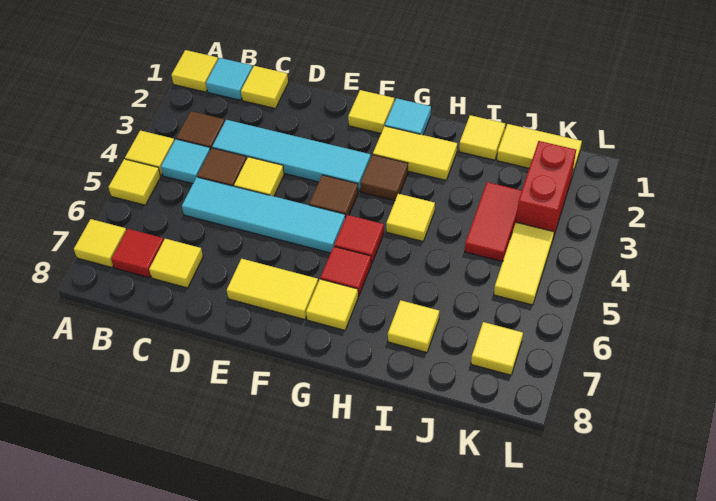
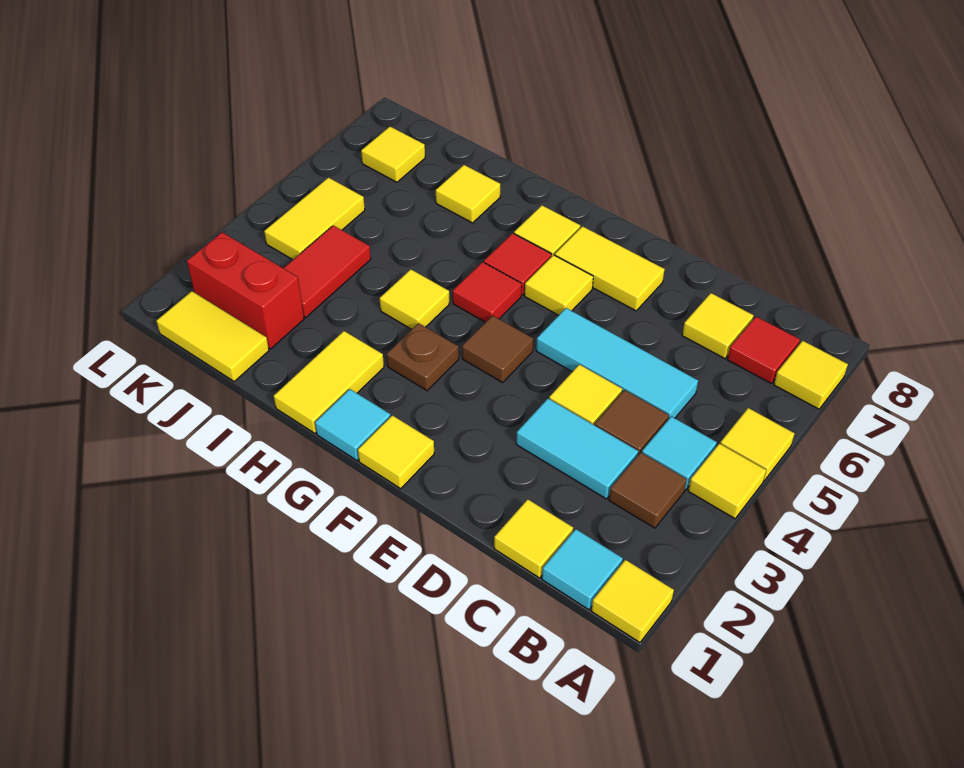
cyan 1x4 tile [212,120,371,192] -> cyan 1x2 tile [516,399,638,499]
cyan 1x4 tile [182,177,345,253] -> cyan 1x3 tile [536,308,698,419]
yellow 1x2 tile [373,126,457,180] -> yellow 1x2 tile turned to [274,331,384,433]
brown 1x1 tile [360,155,408,201] -> brown 1x1 plate [387,323,459,391]
yellow 1x1 tile [459,115,505,160] -> yellow 1x1 tile moved to [525,255,593,315]
red 1x2 brick [516,141,576,238] -> red 1x2 brick turned to [187,232,304,349]

